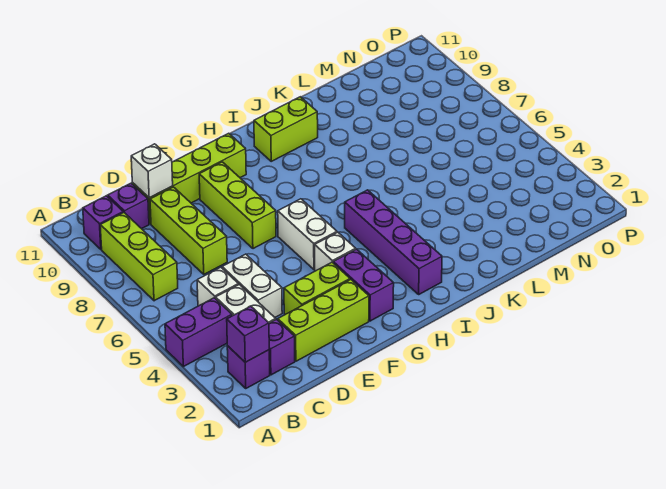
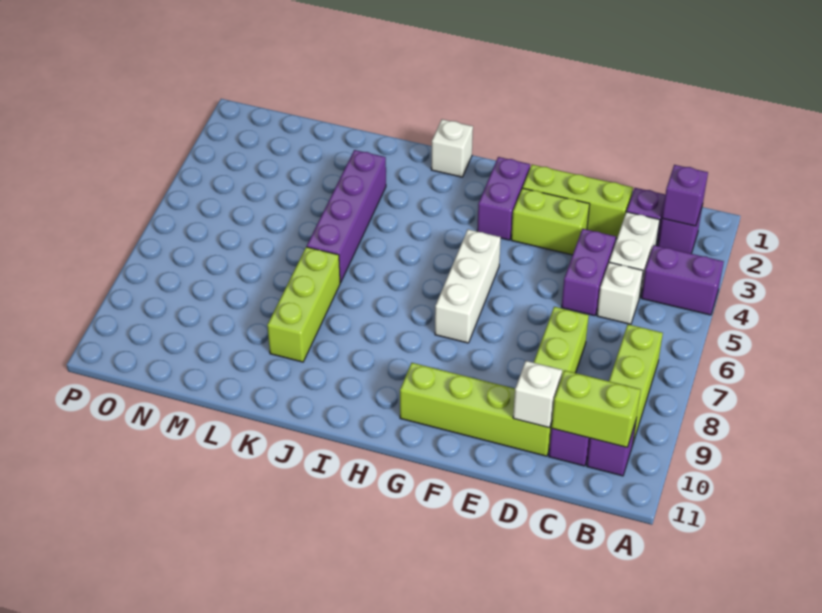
white 1x2 brick [222,254,282,317] -> purple 1x2 brick [562,229,616,316]
lime 1x3 brick [199,162,276,249] -> lime 1x3 brick moved to [267,247,340,362]
white 1x1 brick [315,232,356,271] -> white 1x1 brick moved to [431,119,473,177]
white 1x2 brick [278,199,337,269] -> white 1x3 brick [435,229,501,343]
purple 1x4 brick [345,190,442,294] -> purple 1x4 brick moved to [307,150,386,283]
lime 1x2 brick [254,97,318,161] -> lime 1x2 brick moved to [552,370,641,447]

